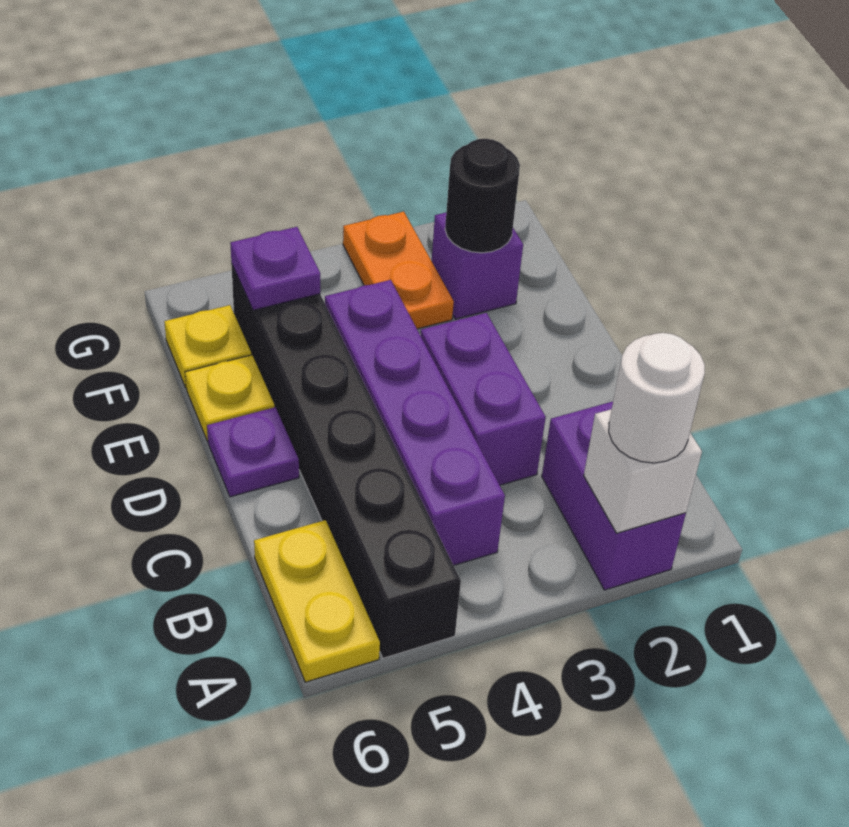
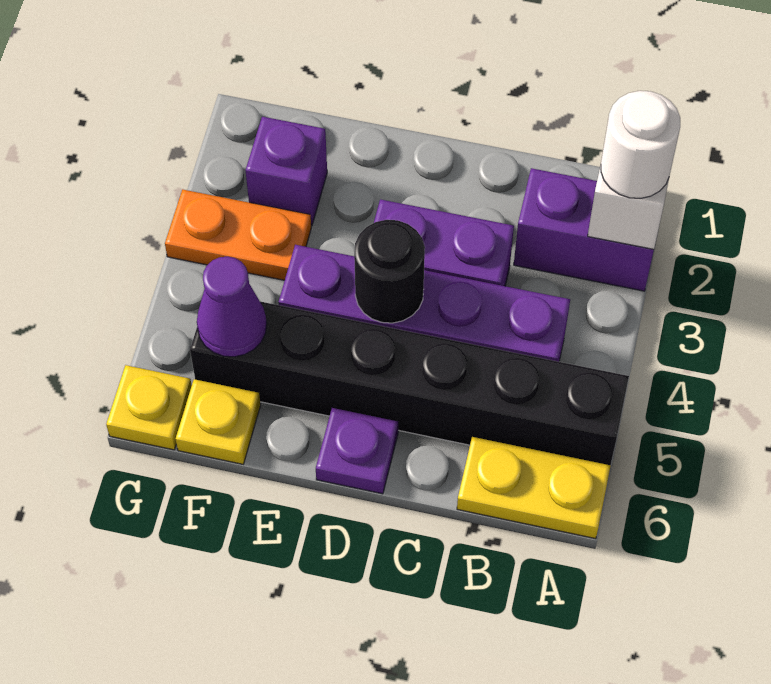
yellow 1x1 plate [185,355,274,441] -> yellow 1x1 plate moved to [106,365,192,450]
black 1x1 round brick [445,139,520,253] -> black 1x1 round brick moved to [354,220,425,323]
purple 1x1 plate [230,227,320,310] -> purple 1x1 cone [197,257,267,357]

